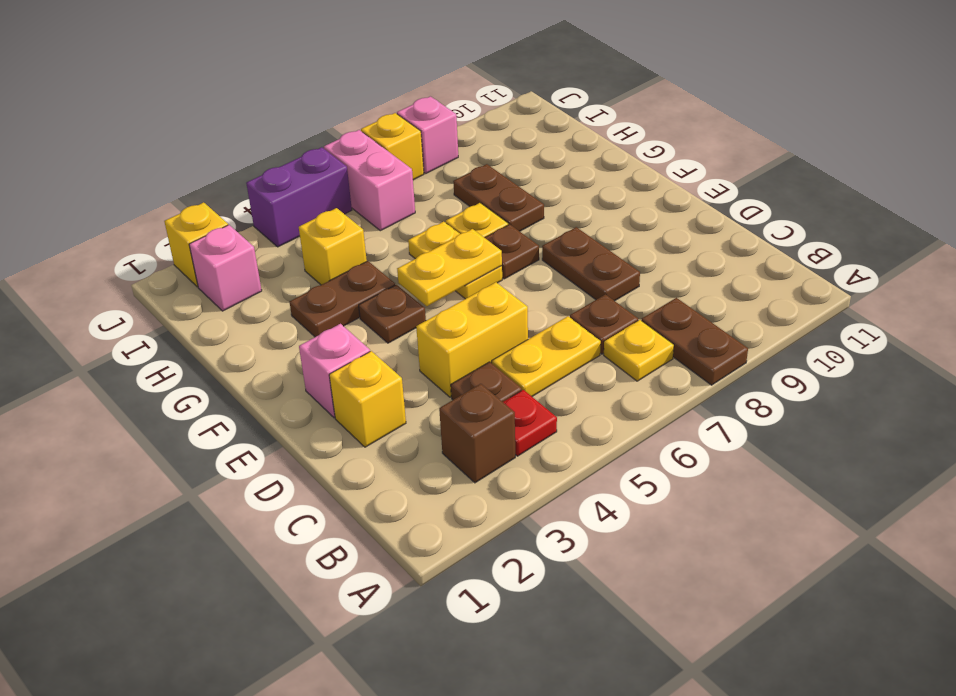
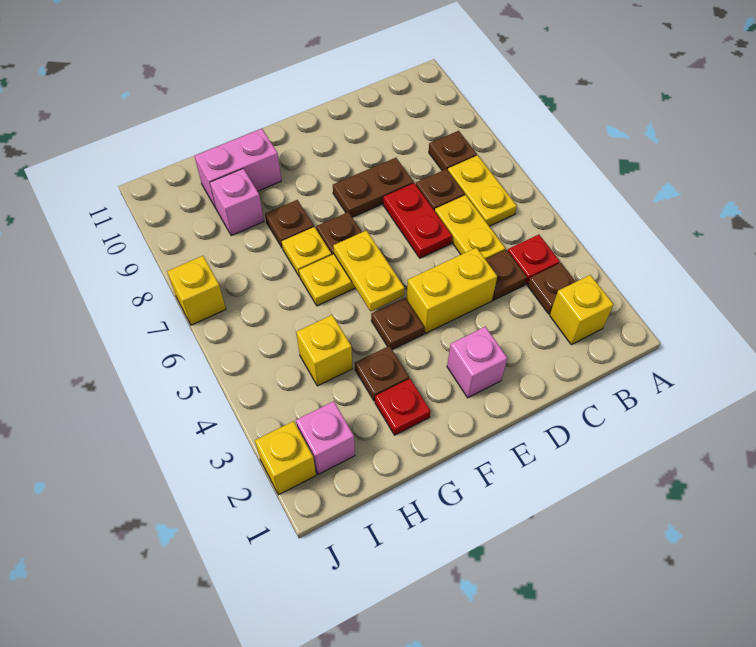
brown 1x2 plate [642,298,748,385] -> brown 1x1 plate [429,131,477,171]
brown 1x1 brick [439,384,515,483] -> brown 1x1 plate [528,263,576,314]
yellow 1x1 plate [604,320,674,381] -> yellow 1x2 plate [448,155,517,226]
yellow 1x1 brick [329,351,406,447] -> yellow 1x1 brick moved to [550,275,614,345]
yellow 1x2 brick [416,282,528,397] -> yellow 1x2 brick turned to [407,248,497,333]
none -> red 1x2 plate [383,183,452,258]
none -> red 1x1 plate [375,379,431,435]
brown 1x2 plate [290,261,395,337] -> brown 1x1 plate [355,346,409,401]
brown 1x2 plate [453,164,544,231] -> brown 1x1 plate [265,200,314,248]
pink 1x2 brick [324,130,415,231] -> pink 1x2 brick moved to [195,128,281,208]
purple 1x2 brick [246,147,352,247] -> none
pink 1x1 brick [397,96,458,173] -> pink 1x1 brick moved to [210,169,264,236]

